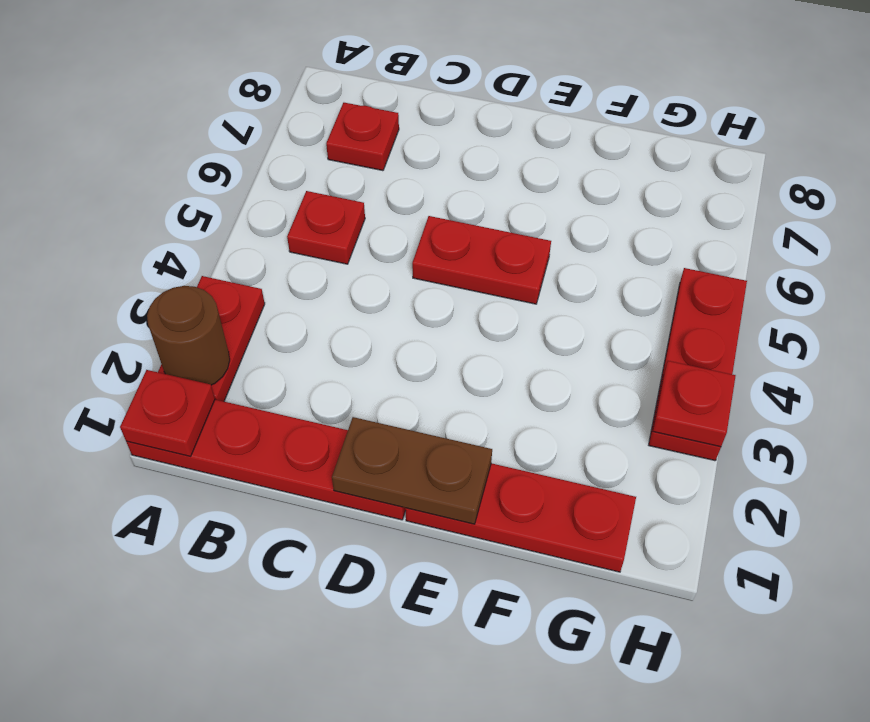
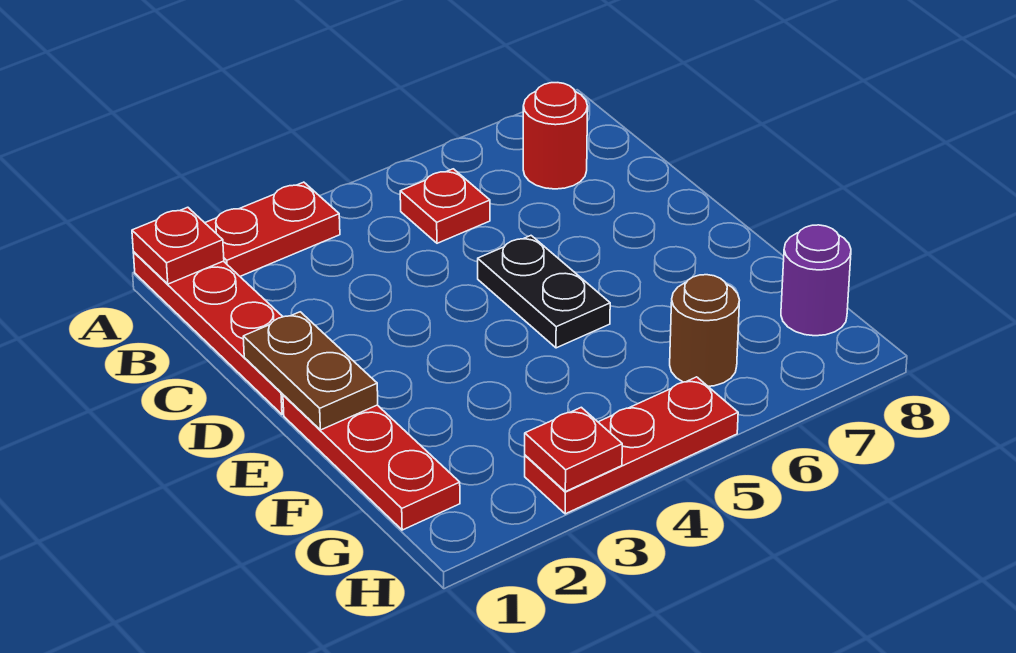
brown 1x1 round brick [147,286,230,385] -> brown 1x1 round brick moved to [670,275,740,386]
red 1x1 plate [326,103,399,171] -> red 1x1 round brick [523,83,588,189]
red 1x2 plate [412,216,551,304] -> black 1x2 plate [478,236,610,348]
none -> purple 1x1 round brick [781,225,851,336]

